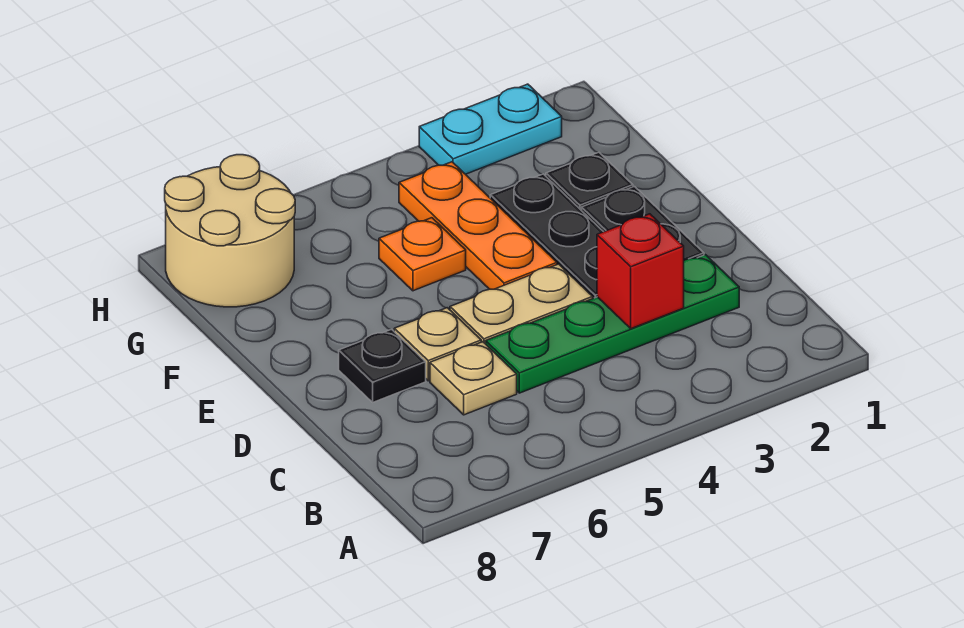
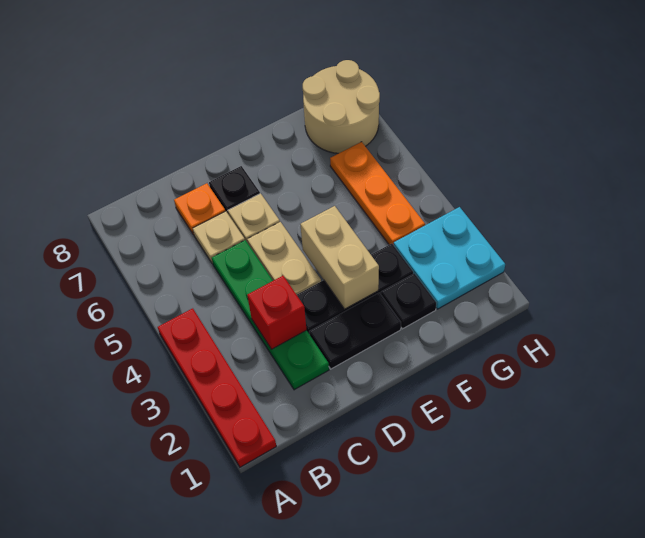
none -> red 1x4 plate [158,308,276,467]
none -> tan 1x2 brick [300,206,379,309]
orange 1x3 plate [399,162,557,289] -> orange 1x3 plate turned to [330,142,425,245]
orange 1x1 plate [379,218,466,291] -> orange 1x1 plate moved to [174,183,225,235]
cyan 1x2 plate [419,84,562,174] -> cyan 2x2 plate [394,207,505,309]

